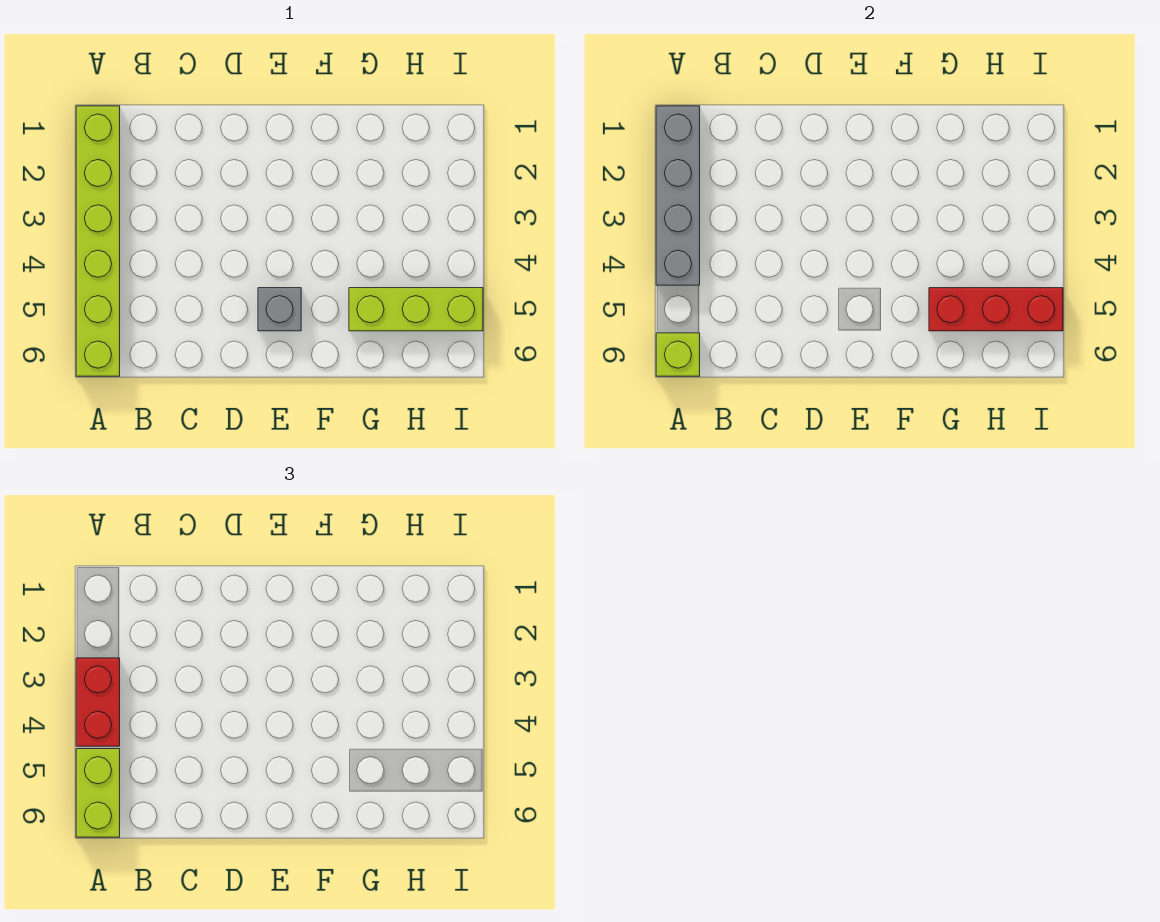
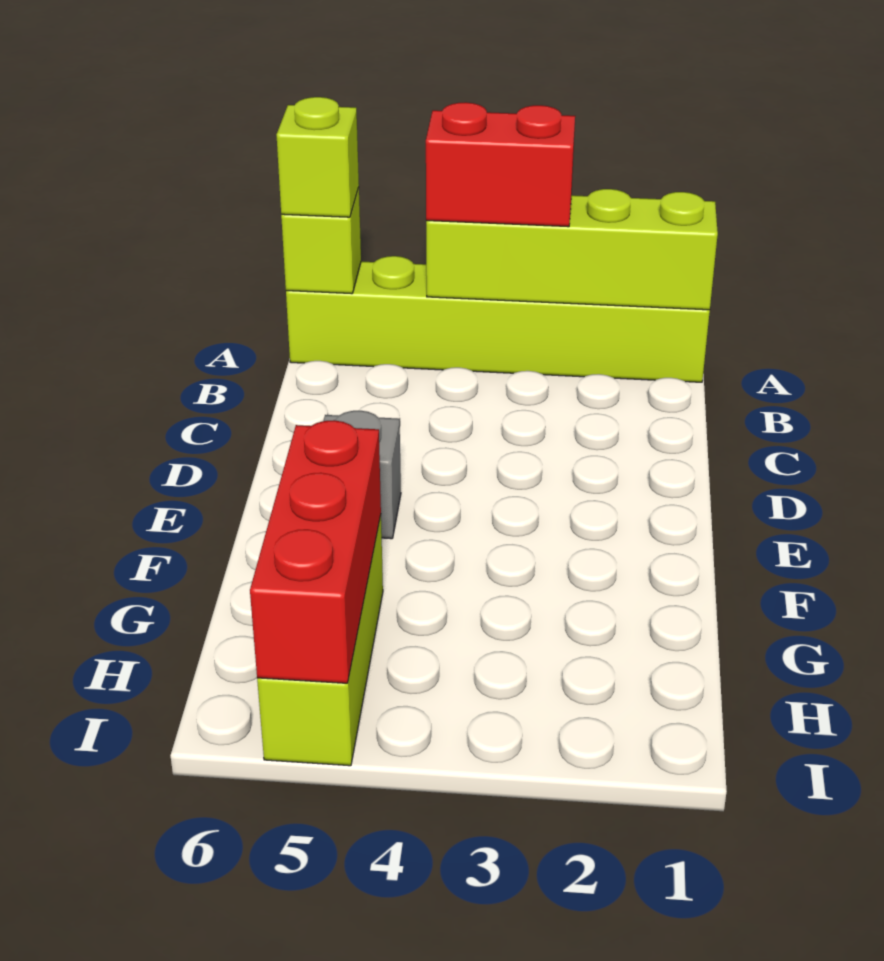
grey 1x4 brick [656,106,700,285] -> lime 1x4 brick [426,189,718,310]
lime 1x2 brick [76,749,120,837] -> lime 1x1 brick [276,97,359,217]

